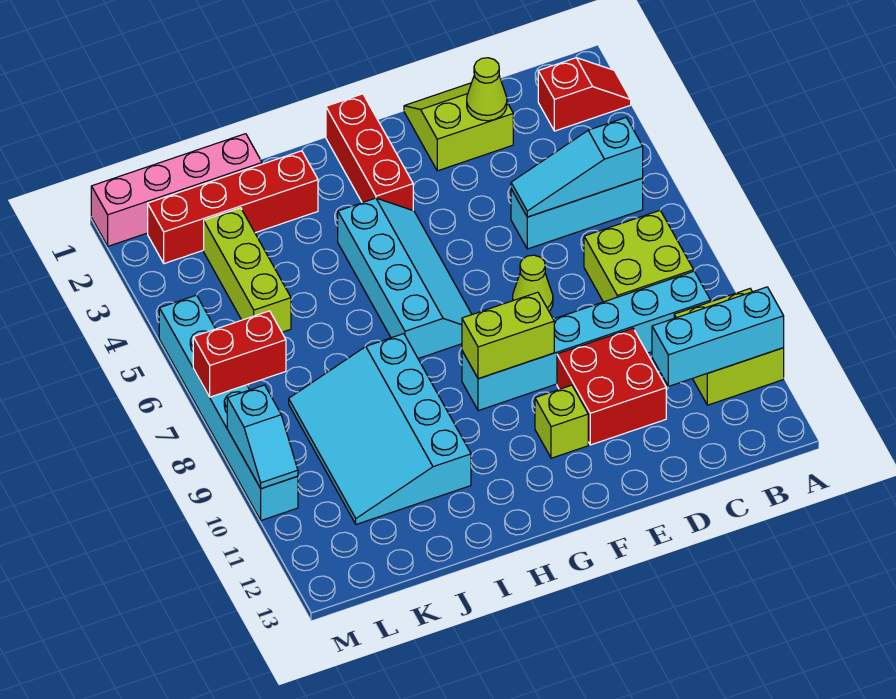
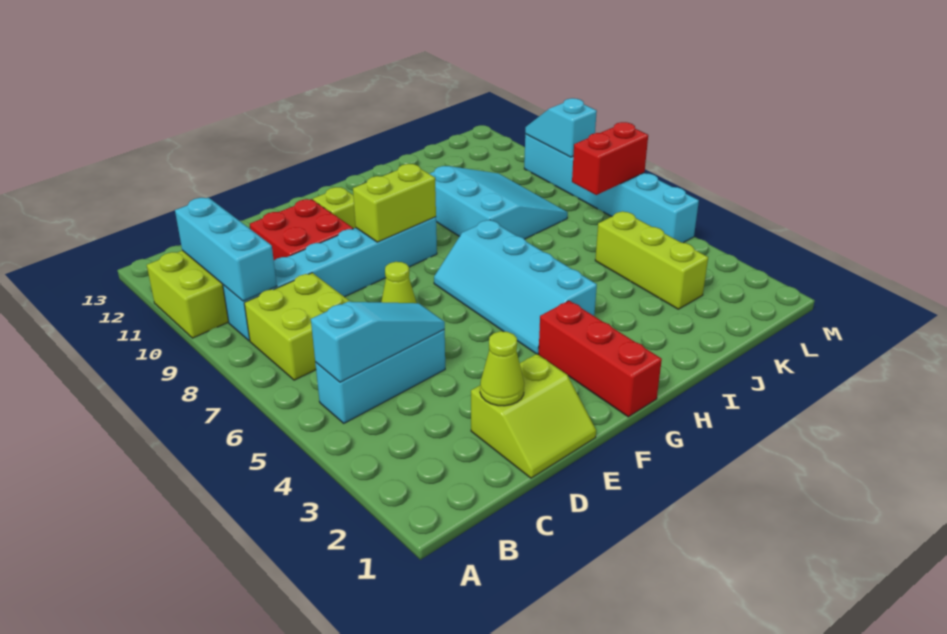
red 1x2 slope [538,58,631,131] -> none
cyan 1x3 brick [652,287,784,387] -> cyan 1x3 brick turned to [175,198,277,301]
red 1x4 brick [148,151,318,264] -> none
cyan 3x4 slope [289,334,471,524] -> cyan 3x3 slope [429,166,568,239]
pink 1x4 brick [91,134,262,246] -> none

